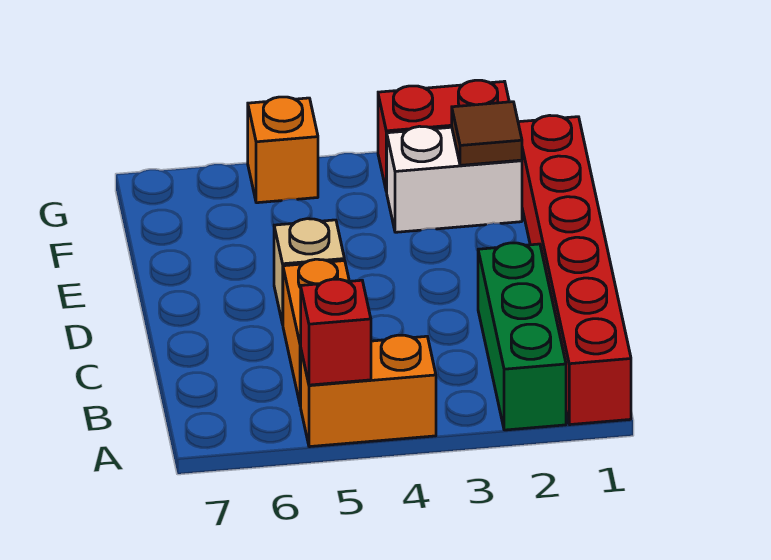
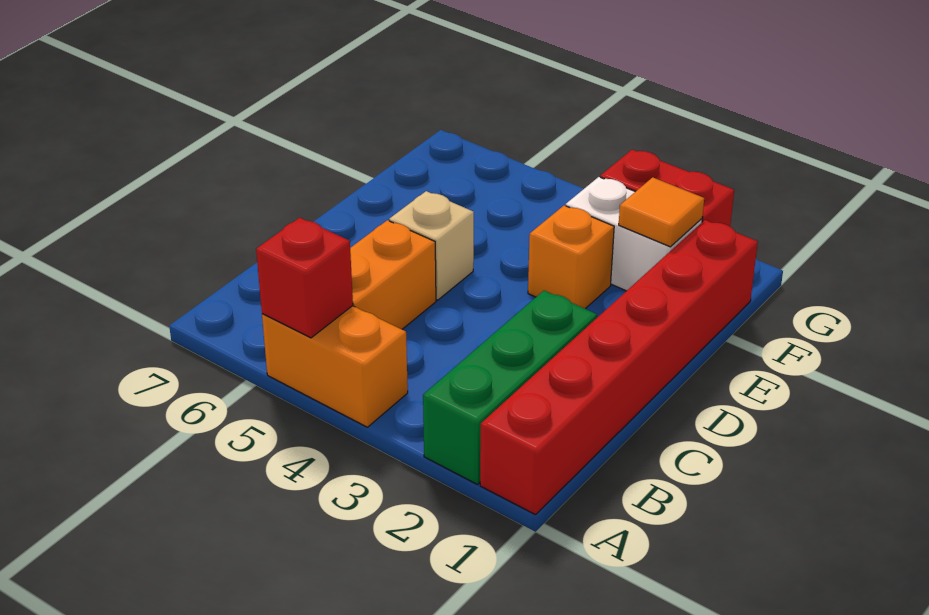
brown 1x1 tile [452,102,522,165] -> orange 1x1 tile [619,177,704,247]
orange 1x1 brick [248,97,318,203] -> orange 1x1 brick moved to [528,205,614,309]

